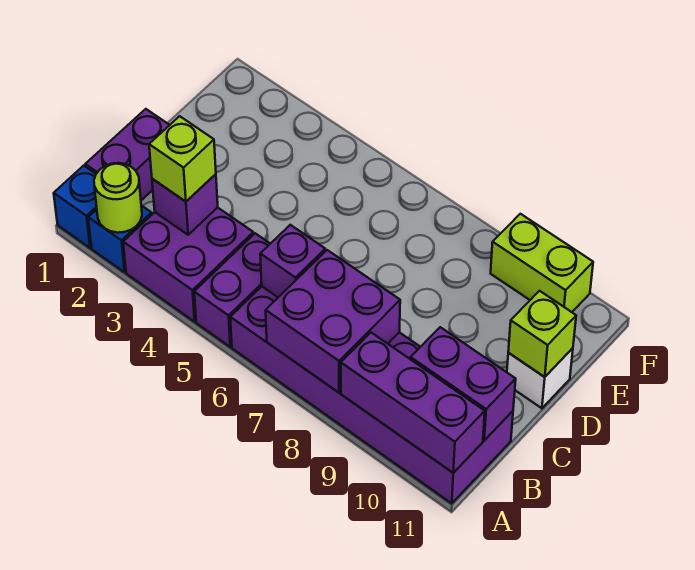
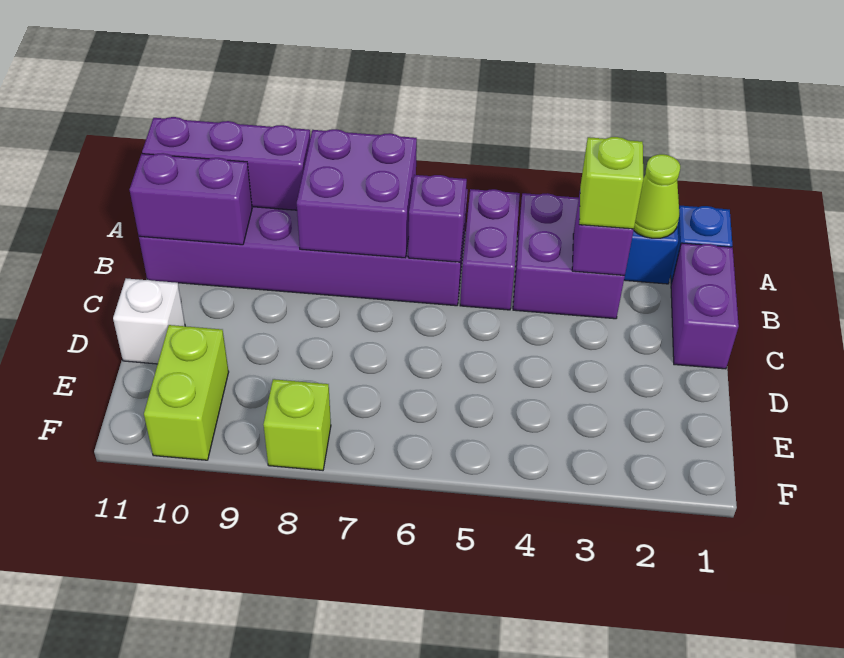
lime 1x1 round brick [94,163,142,233] -> lime 1x1 cone [634,154,680,238]
lime 1x1 brick [508,291,576,377] -> lime 1x1 brick moved to [263,379,331,470]
lime 1x2 brick [491,214,593,312] -> lime 1x2 brick turned to [144,325,229,460]

